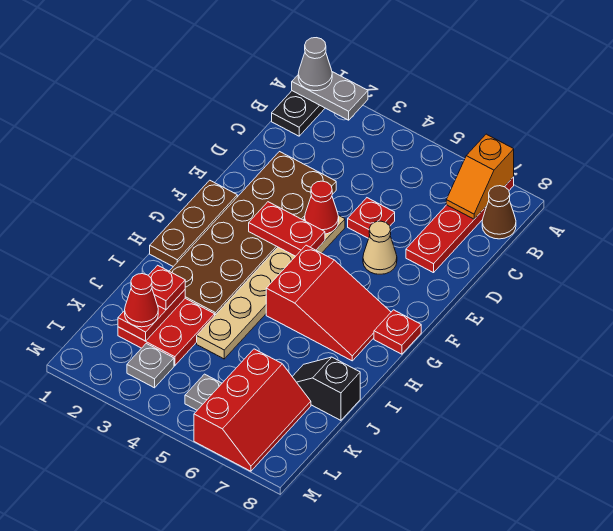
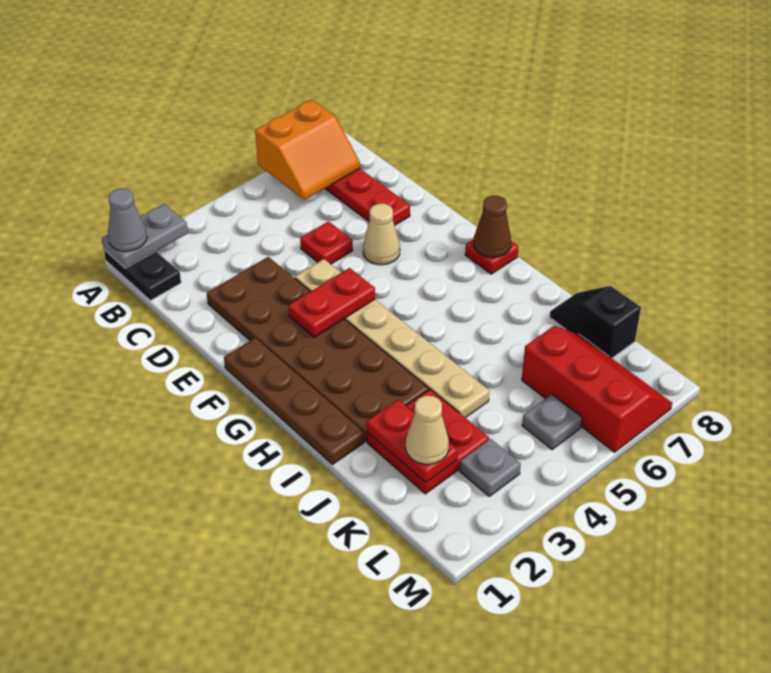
orange 1x2 slope [446,134,514,219] -> orange 2x2 slope [255,100,360,200]
brown 1x1 cone [482,186,516,239] -> brown 1x1 cone moved to [474,196,511,258]
red 1x1 cone [305,181,339,234] -> none
brown 1x3 plate [150,180,237,266] -> brown 1x4 plate [224,338,364,465]
red 2x3 slope [266,245,391,361] -> none
red 1x1 plate [148,265,185,310] -> none
black 1x2 slope [292,357,360,420] -> black 1x2 slope turned to [550,286,641,358]
red 1x1 cone [125,274,158,327] -> tan 1x1 cone [406,396,449,464]

